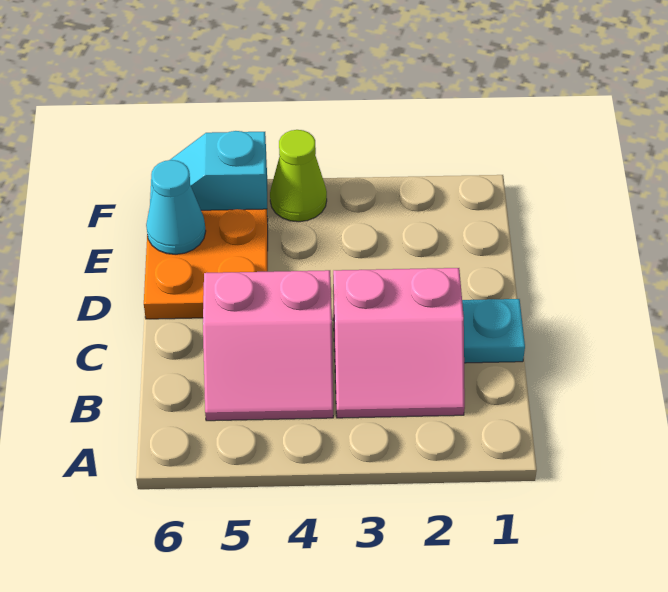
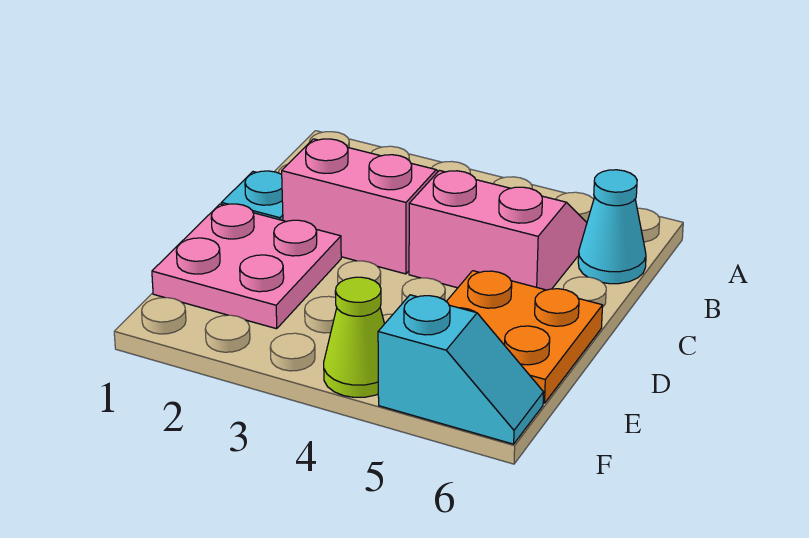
none -> pink 2x2 plate [152,204,341,329]
cyan 1x1 cone [146,160,206,254] -> cyan 1x1 cone moved to [578,170,646,284]

